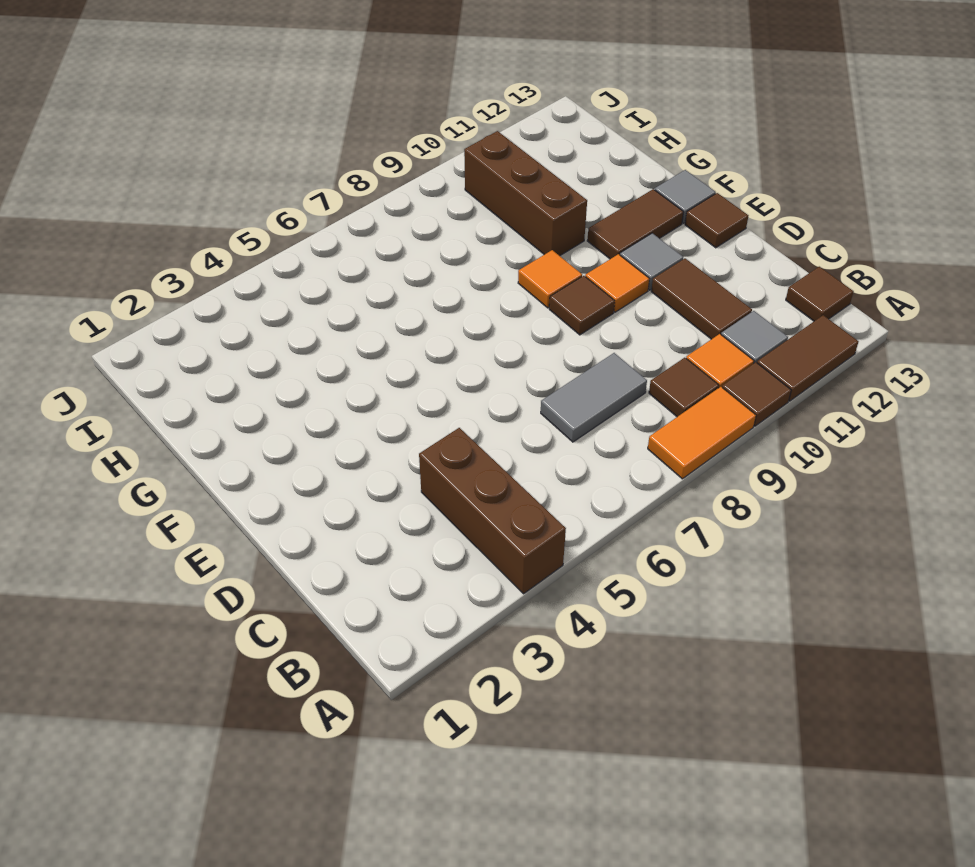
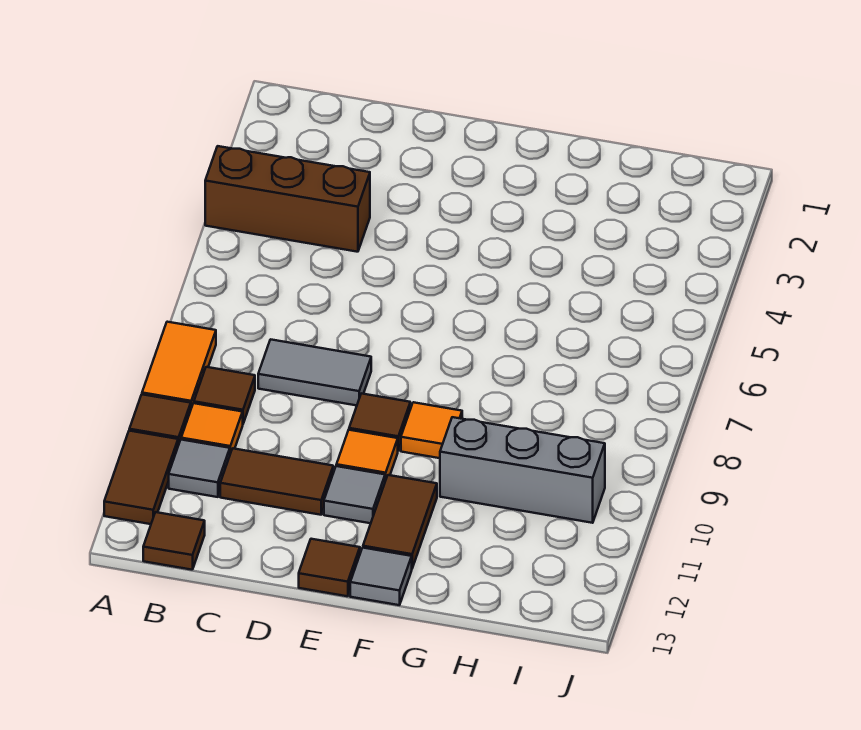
grey 1x2 tile [541,353,647,442] -> grey 1x2 tile turned to [258,339,371,406]
brown 1x3 brick [464,131,587,256] -> grey 1x3 brick [440,417,605,523]

